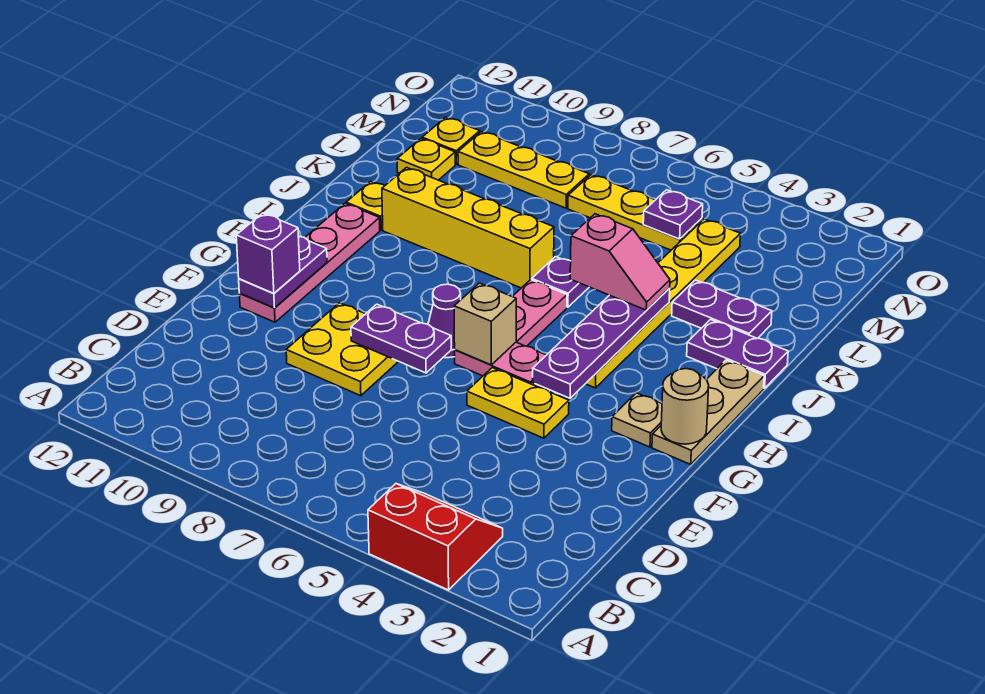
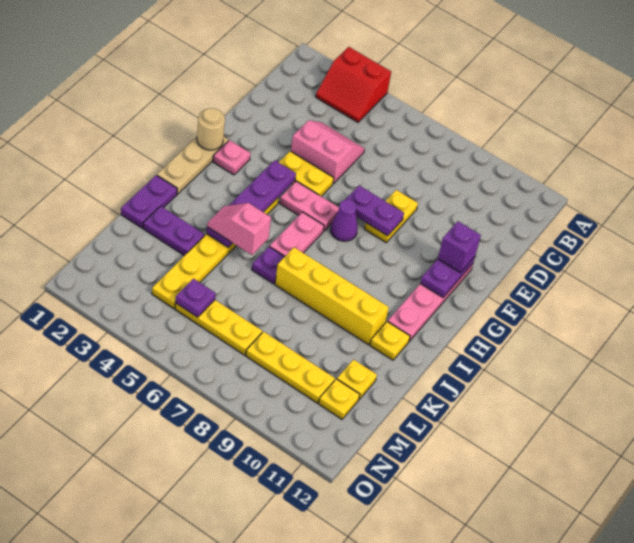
none -> pink 2x2 slope [291,120,365,184]
yellow 2x2 plate [286,303,399,396] -> yellow 1x2 plate [364,190,418,242]
tan 1x1 plate [612,393,662,447] -> pink 1x1 plate [213,140,251,175]
tan 1x1 brick [454,283,516,365] -> none
purple 1x2 plate [687,320,788,388] -> purple 1x2 plate turned to [121,175,177,228]

